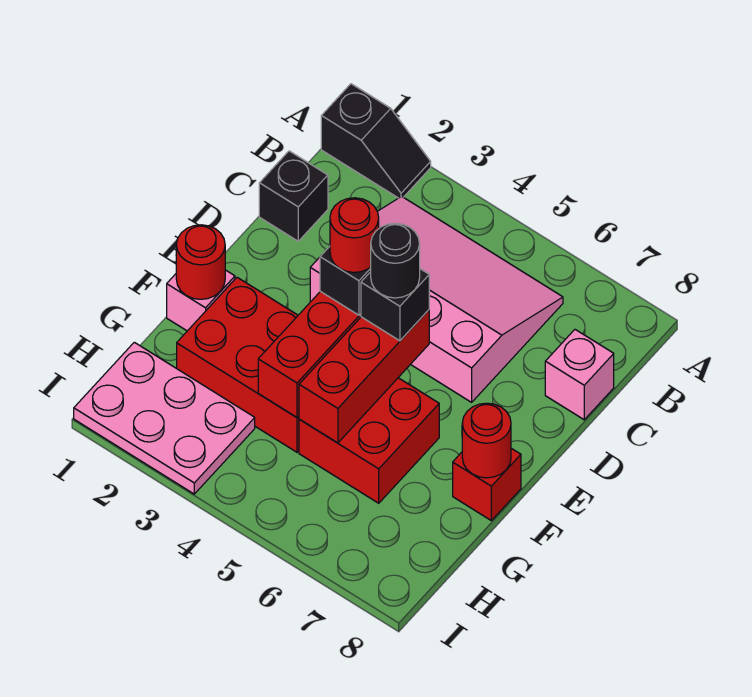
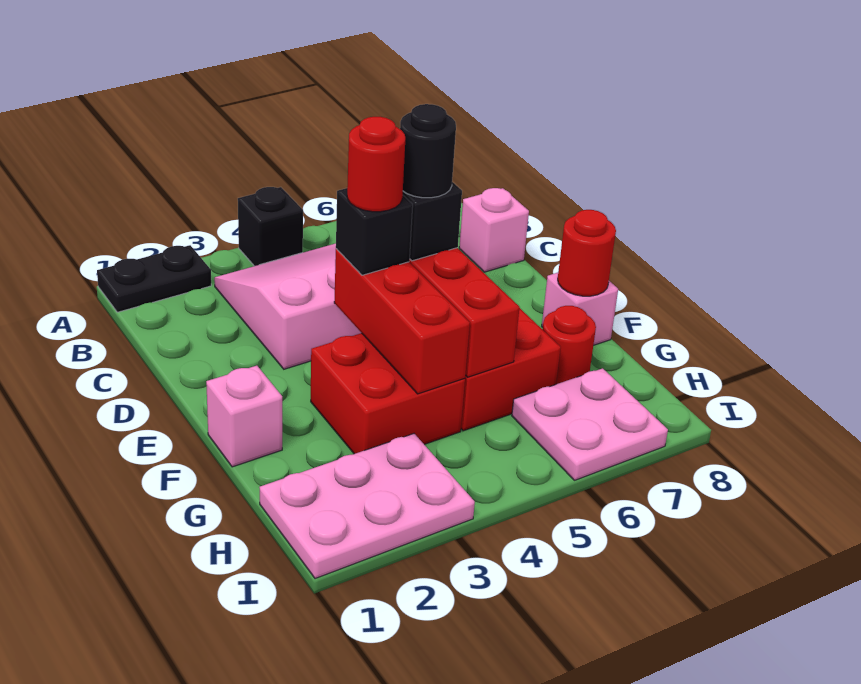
black 1x2 slope [321,84,431,198] -> black 1x2 plate [97,245,211,312]
black 1x1 brick [259,151,328,241] -> black 1x1 brick moved to [238,187,303,266]
red 1x1 round brick [176,225,225,299] -> red 1x1 round brick moved to [542,306,596,384]
red 2x3 brick [177,277,299,452] -> red 2x2 brick [311,333,465,454]
red 1x1 brick [453,448,521,520] -> pink 1x1 brick [542,273,618,345]
none -> pink 2x2 plate [512,368,668,480]

